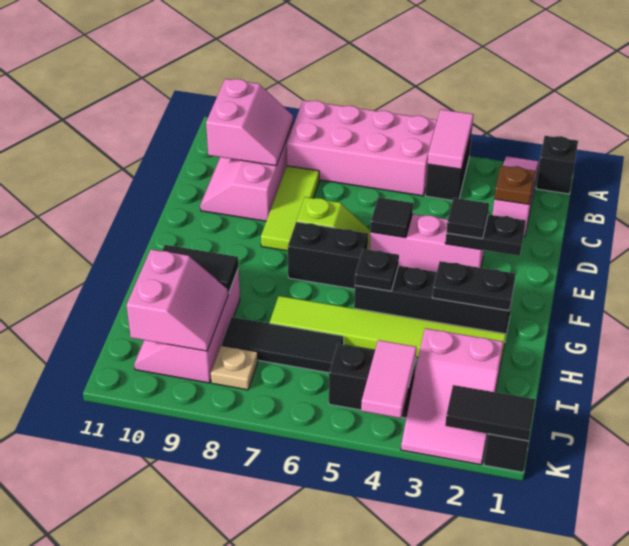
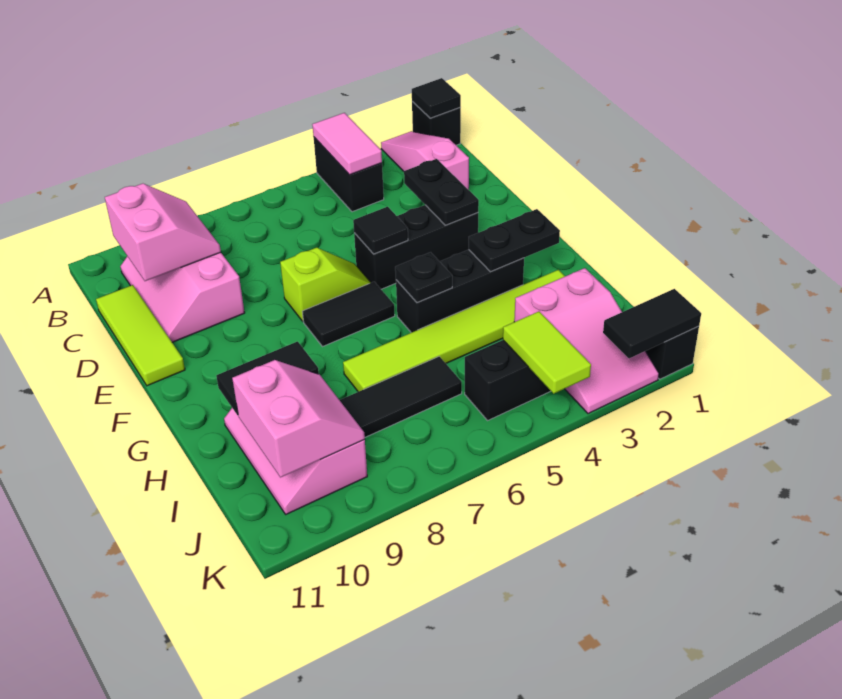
pink 2x4 brick [287,100,437,196] -> none
brown 1x1 plate [494,166,535,205] -> none
lime 1x3 tile [261,166,319,251] -> lime 1x3 tile moved to [96,285,185,386]
black 1x2 plate [445,214,526,256] -> black 1x2 plate turned to [404,159,479,225]
pink 1x3 brick [370,214,484,272] -> black 1x3 brick [354,205,478,289]
black 1x1 tile [446,198,489,239] -> black 1x1 tile moved to [412,78,461,118]
black 1x2 brick [288,222,368,289] -> black 1x2 tile [302,282,395,347]
black 1x4 brick [354,266,514,339] -> black 1x3 brick [396,250,524,333]
pink 1x2 tile [361,340,417,418] -> lime 1x2 tile [503,312,591,394]
tan 1x1 plate [211,345,258,390] -> none

